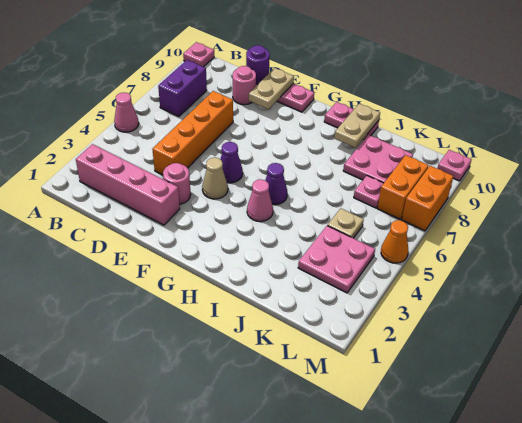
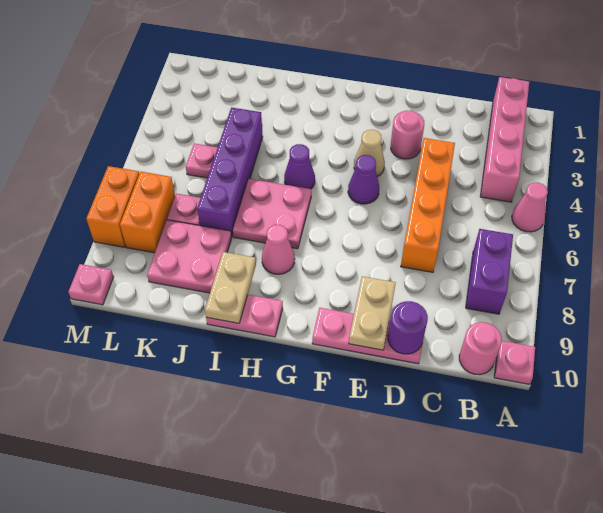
pink 1x4 brick [76,144,180,225] -> pink 1x4 brick turned to [480,77,529,202]
pink 1x1 round brick [233,66,256,105] -> pink 1x1 round brick moved to [459,322,502,374]
pink 1x1 cone [247,180,273,222] -> pink 1x1 cone moved to [262,225,294,274]
none -> purple 1x4 brick [197,108,263,237]
pink 2x2 plate [298,226,375,293] -> pink 2x2 plate moved to [233,179,311,249]
tan 1x1 plate [328,208,364,238] -> pink 1x1 plate [186,143,218,178]
orange 1x1 cone [381,220,408,263] -> none

